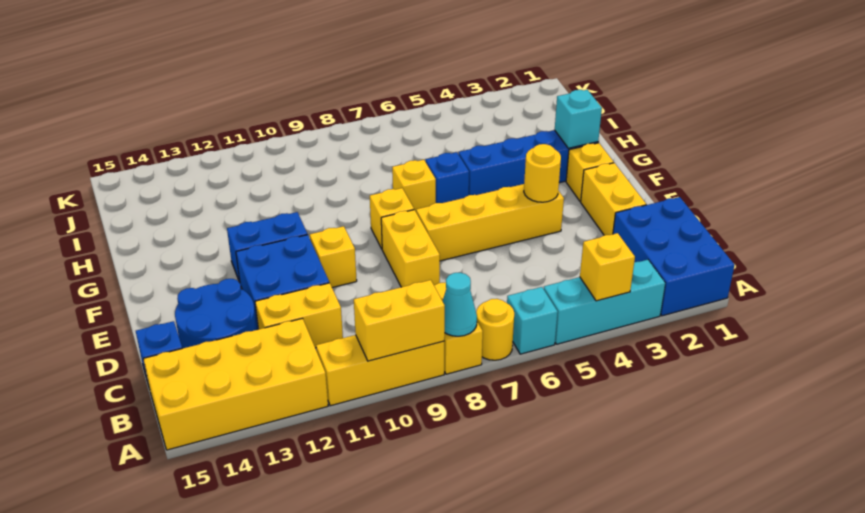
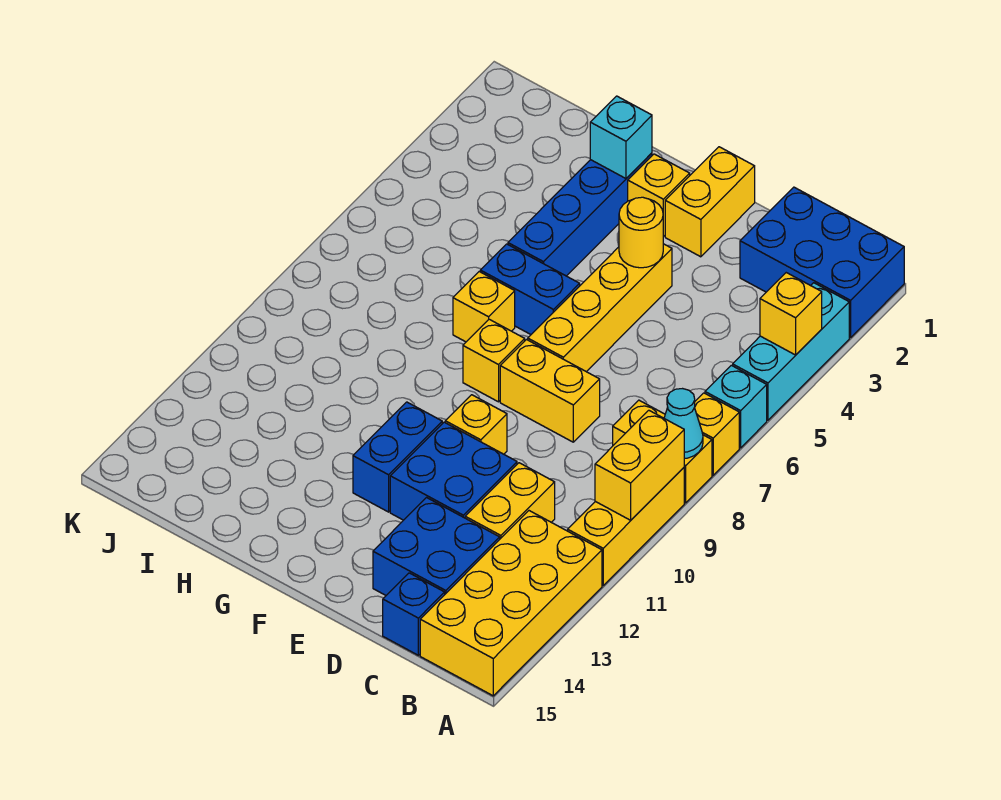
yellow 1x1 round brick [476,299,514,360] -> yellow 1x1 brick [695,393,739,475]
blue 2x2 round brick [175,279,257,348] -> blue 2x2 brick [373,498,500,595]
yellow 1x2 brick [581,163,646,235] -> yellow 1x2 brick turned to [665,147,755,257]
blue 1x1 brick [426,152,469,203] -> blue 1x2 brick [480,244,580,334]

